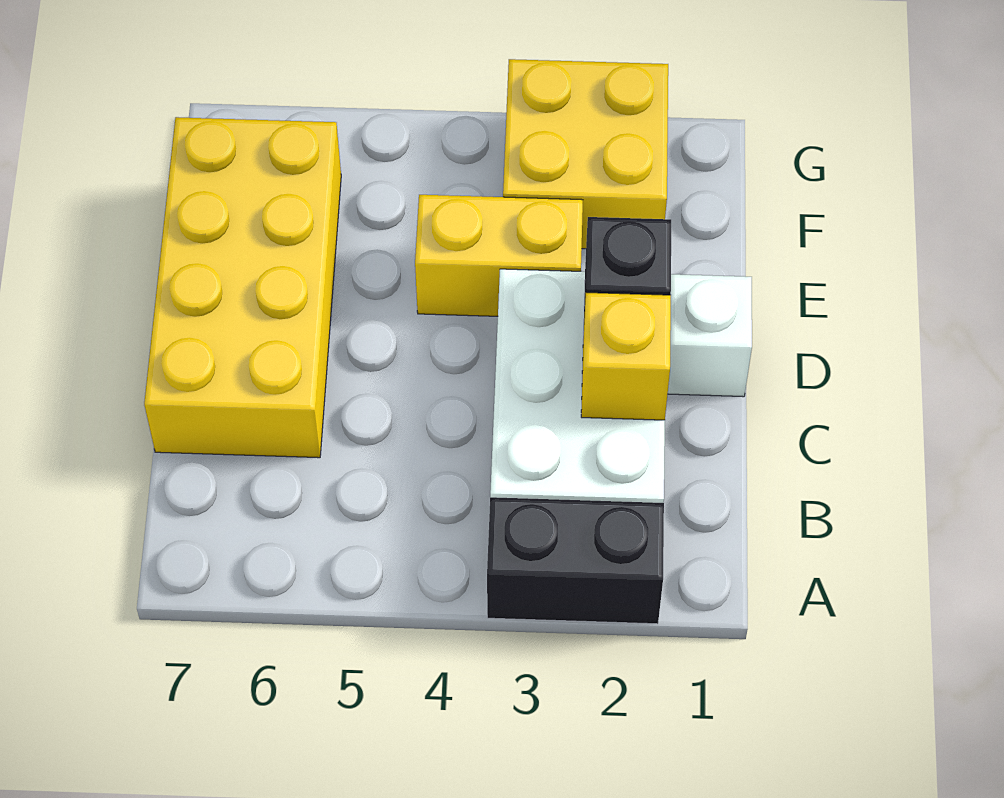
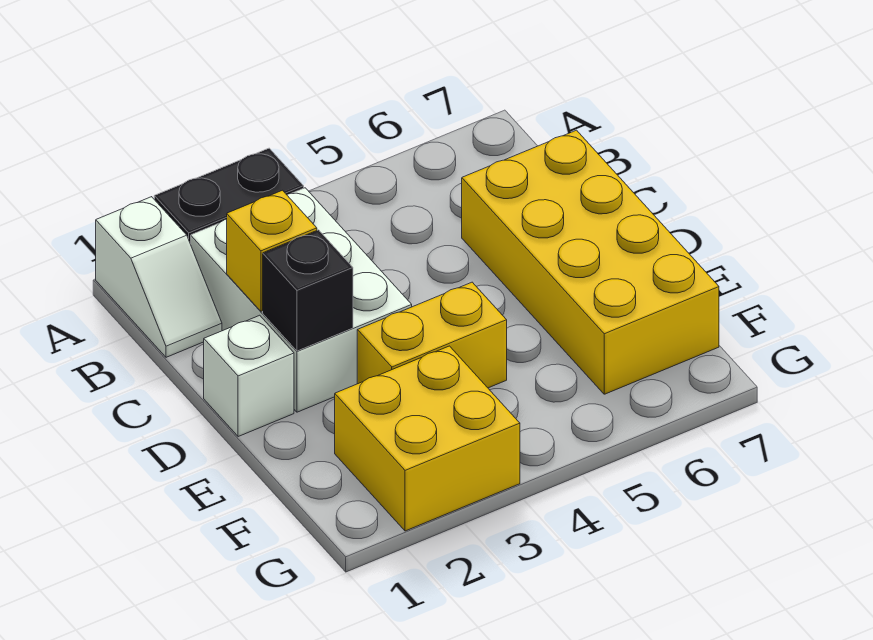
none -> white 1x2 slope [96,197,222,357]

